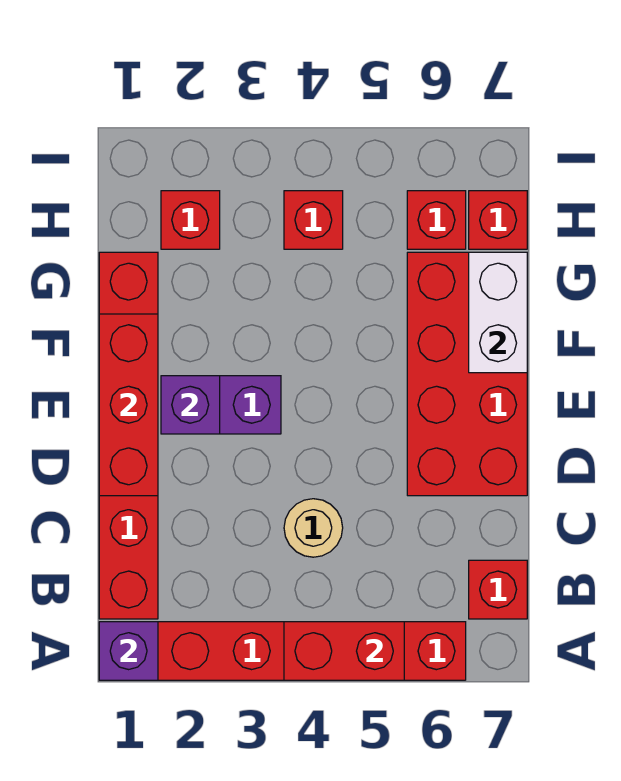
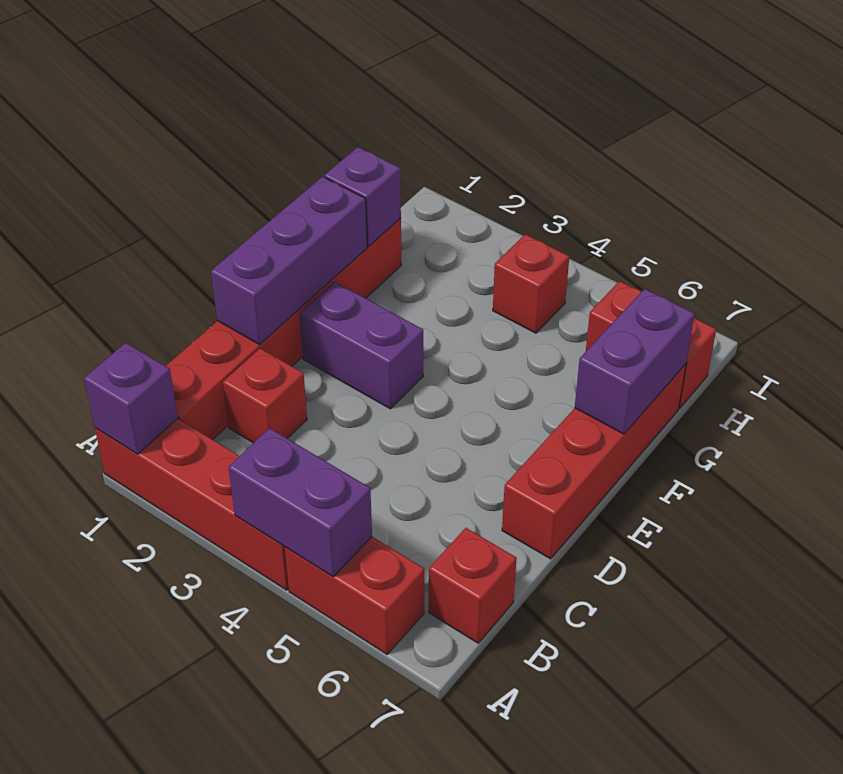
red 1x2 brick [284,622,404,680] -> purple 1x2 brick [229,428,372,577]
tan 1x1 round brick [284,499,343,557] -> none
red 1x3 brick [99,314,158,496] -> purple 1x3 brick [211,177,367,344]
red 2x4 brick [407,252,527,496] -> red 1x4 brick [502,364,686,559]
purple 1x1 brick [161,376,220,434] -> purple 1x1 brick moved to [324,147,401,246]
white 1x2 brick [469,252,527,373] -> purple 1x2 brick [575,289,695,434]
red 1x1 brick [161,191,220,249] -> red 1x1 brick moved to [223,348,307,443]

